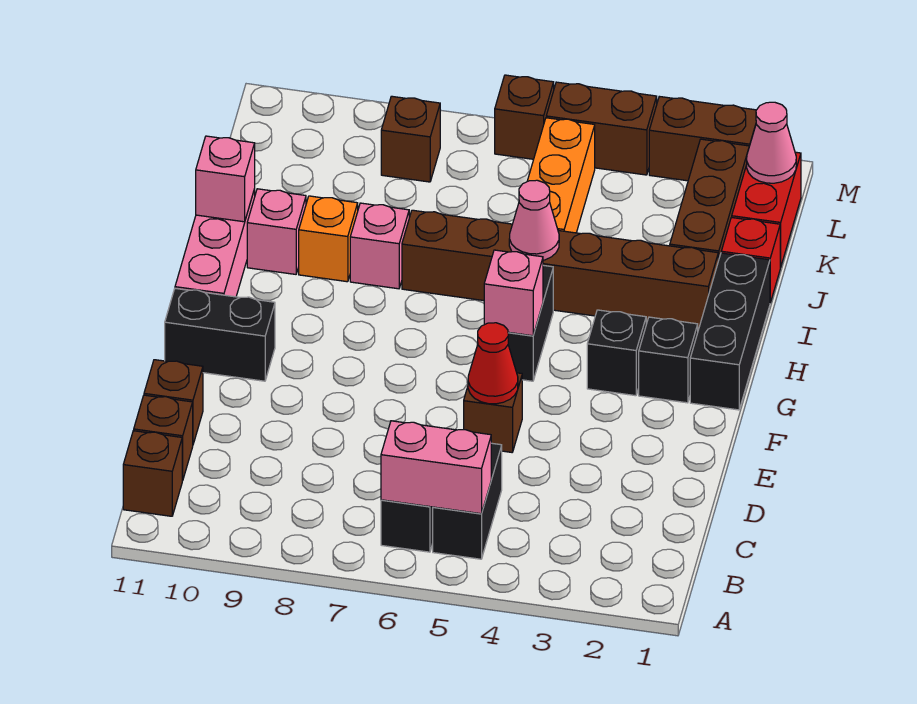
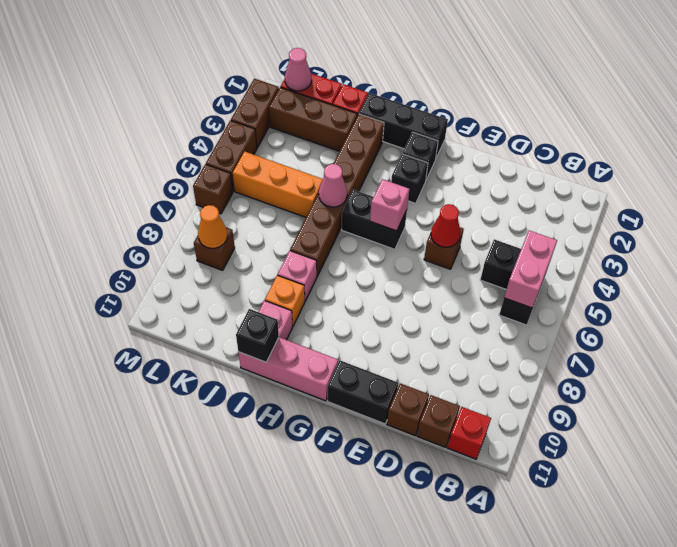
brown 1x1 brick [123,431,182,516] -> red 1x1 brick [447,407,491,459]
black 1x2 brick [165,289,275,381] -> black 1x2 brick turned to [328,361,398,424]
pink 1x1 brick [196,136,255,222] -> black 1x1 brick [236,309,279,362]
none -> orange 1x1 cone [198,205,227,248]

